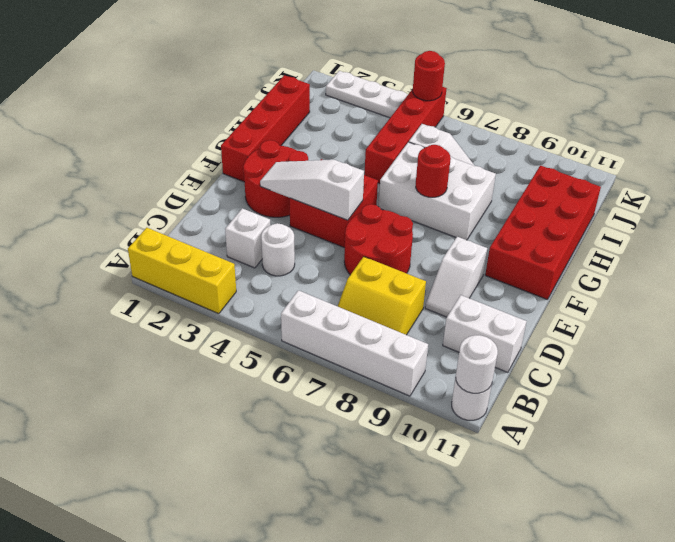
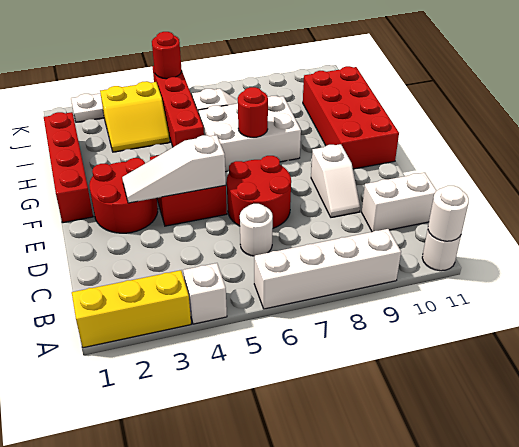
yellow 2x2 slope [338,257,426,335] -> yellow 2x2 slope moved to [100,81,170,152]
white 1x1 brick [225,208,271,268] -> white 1x1 brick moved to [183,263,227,324]
white 1x1 round brick [261,223,295,276] -> white 1x1 round brick moved to [240,204,273,256]

